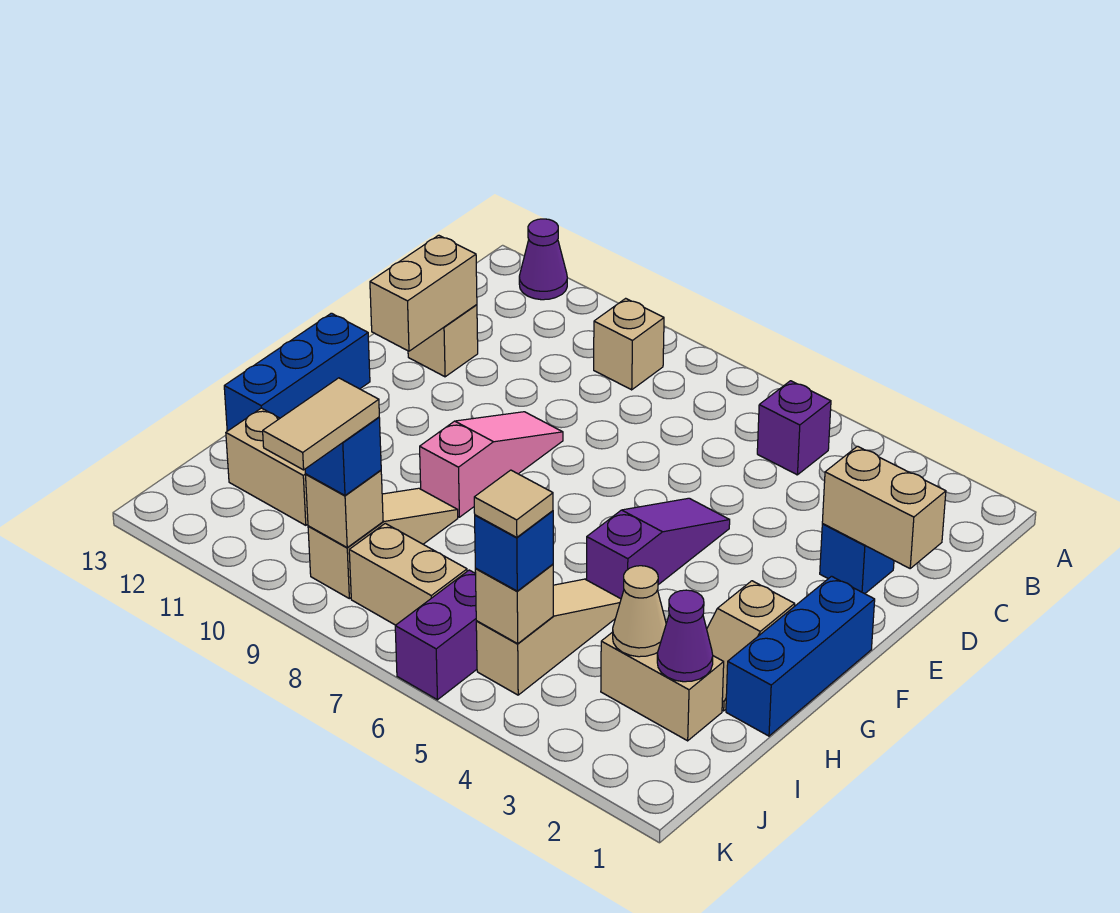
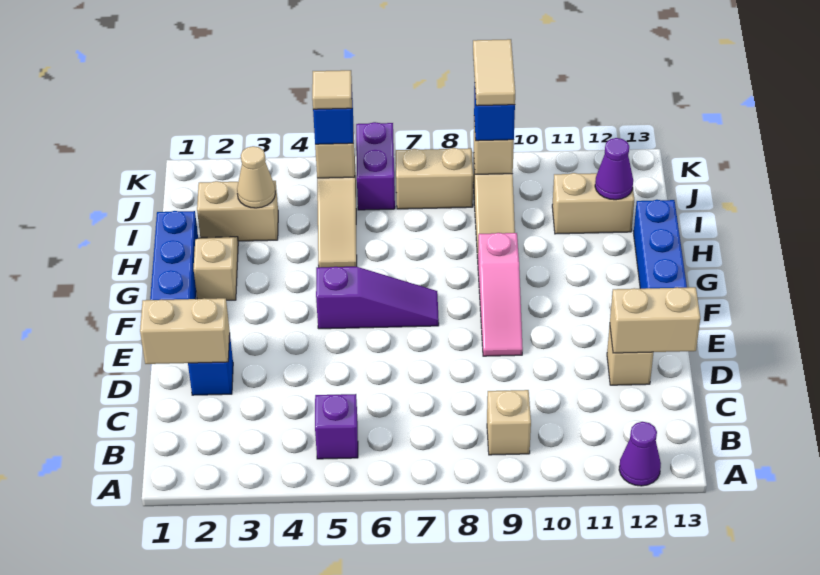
tan 1x2 brick [370,235,477,351] -> tan 1x2 brick turned to [610,287,700,353]
purple 1x3 slope [586,498,730,599] -> purple 1x3 slope turned to [316,267,439,329]
purple 1x1 cone [657,590,713,682] -> purple 1x1 cone moved to [595,138,633,200]

